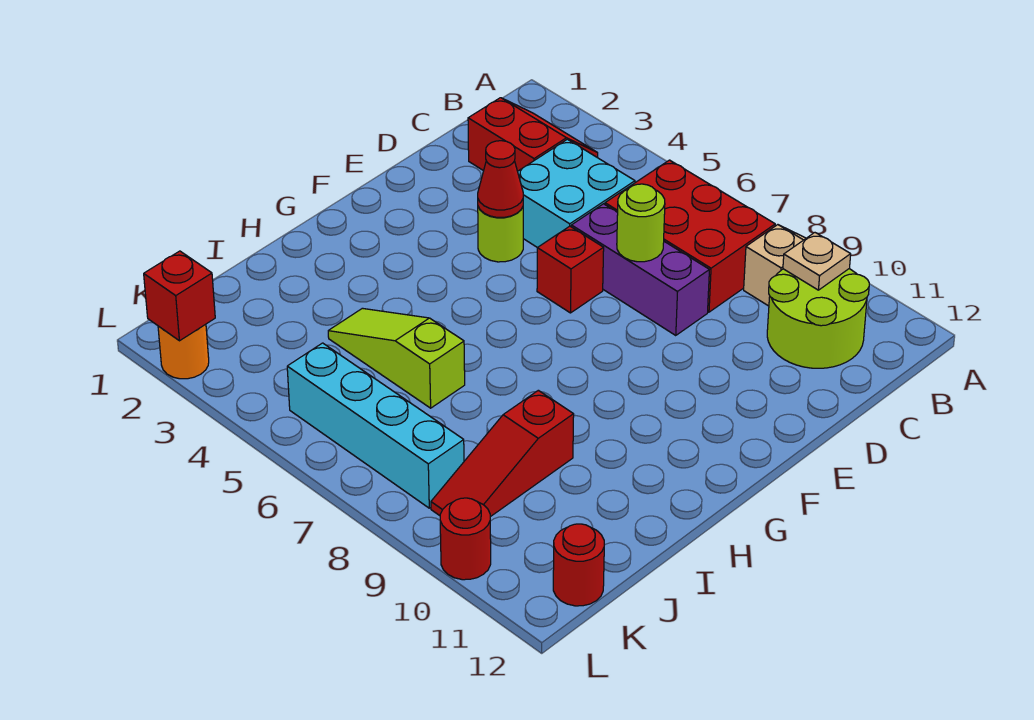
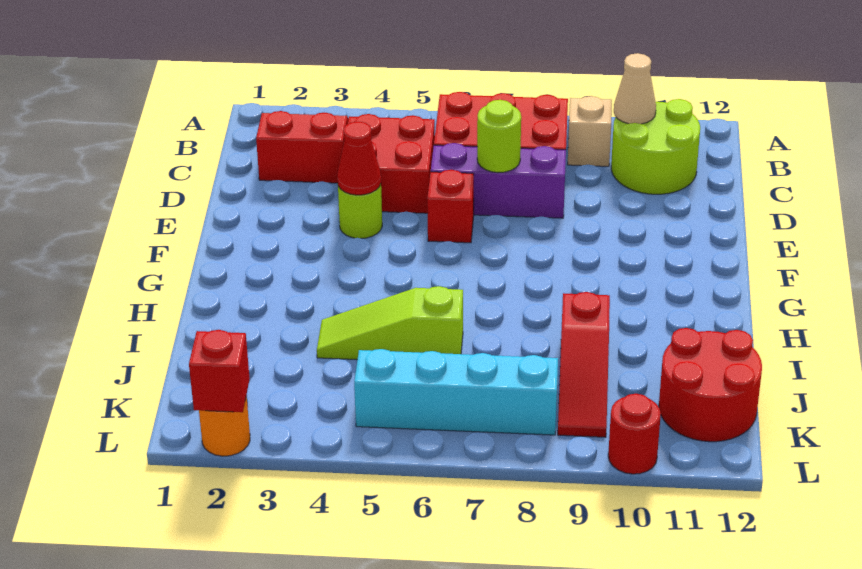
tan 1x1 plate [783,233,851,290] -> tan 1x1 cone [614,53,656,124]
cyan 2x2 brick [518,139,635,248] -> red 2x2 brick [348,114,435,213]
red 1x1 round brick [553,524,604,606] -> red 2x2 round brick [659,328,762,442]

